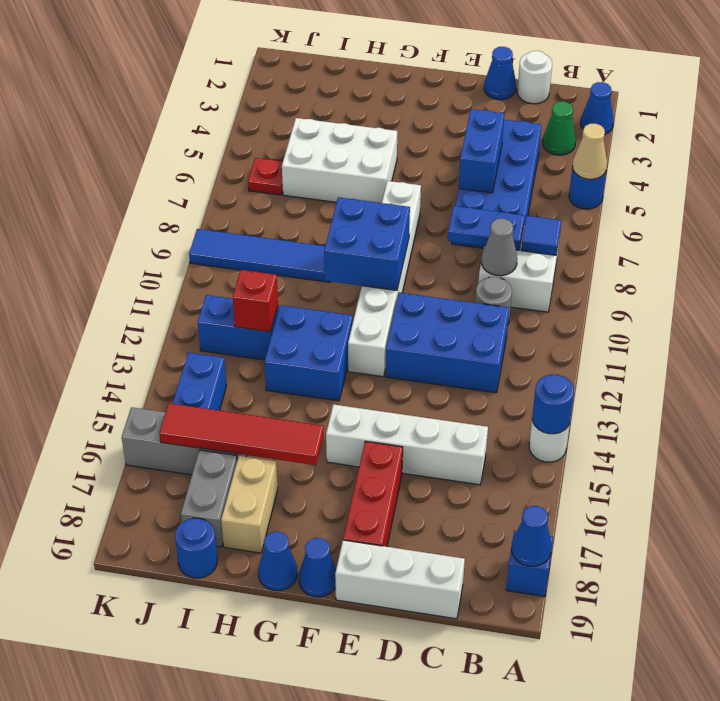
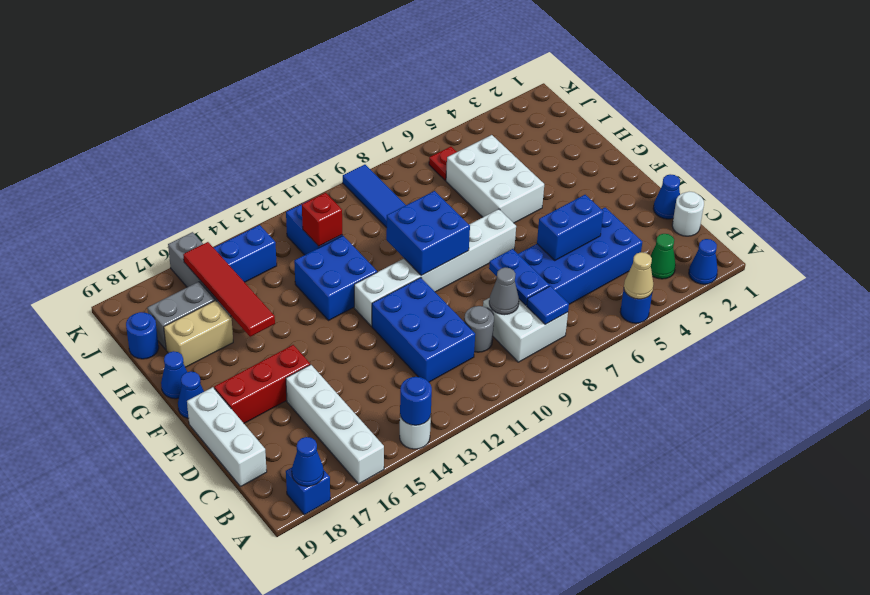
white 1x4 brick [326,404,488,485] -> white 1x4 brick moved to [286,365,384,484]

